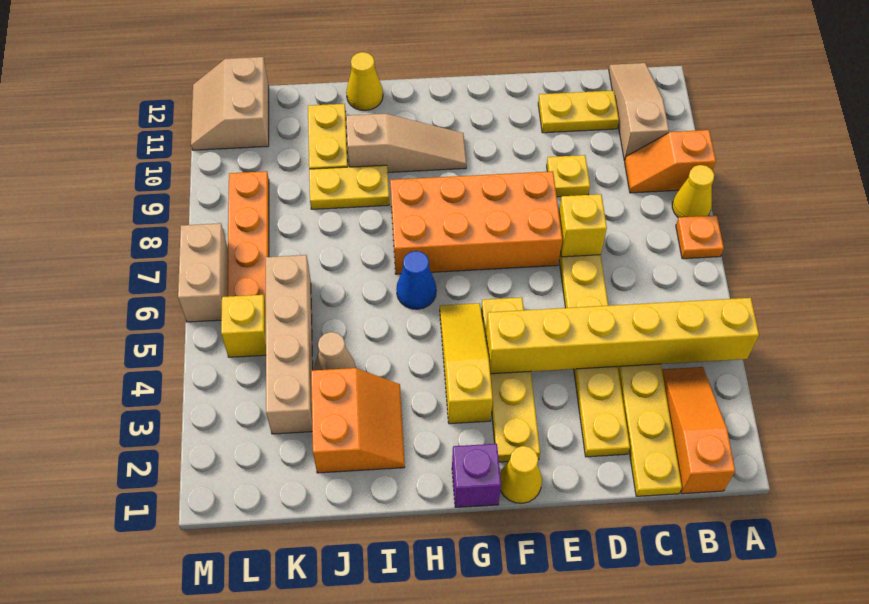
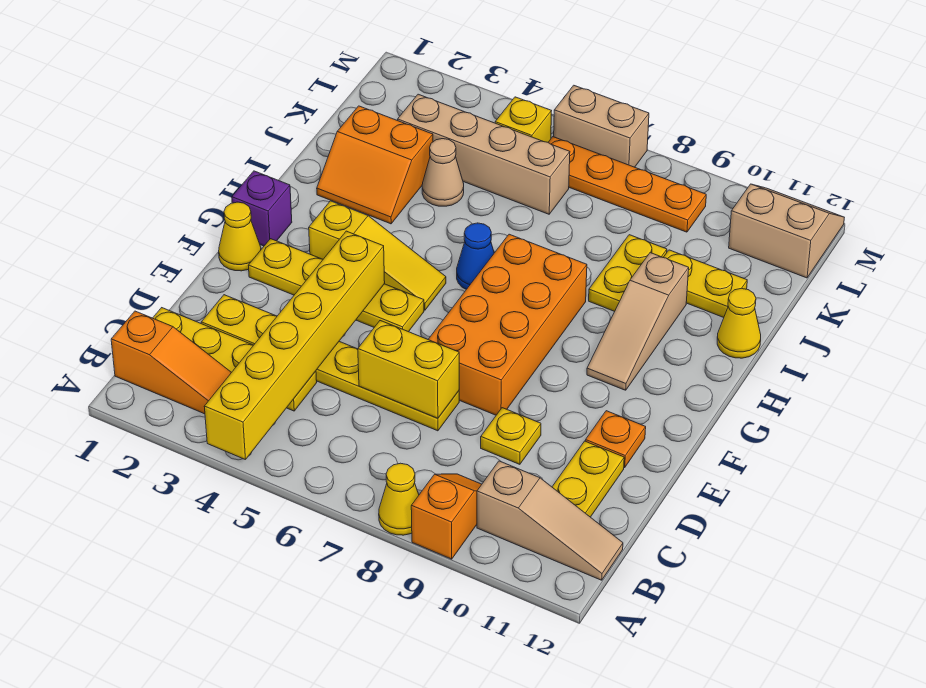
orange 1x1 plate [676,215,724,259] -> orange 1x1 plate moved to [586,411,646,468]
yellow 1x1 brick [559,194,607,257] -> yellow 1x2 brick [358,321,459,418]

